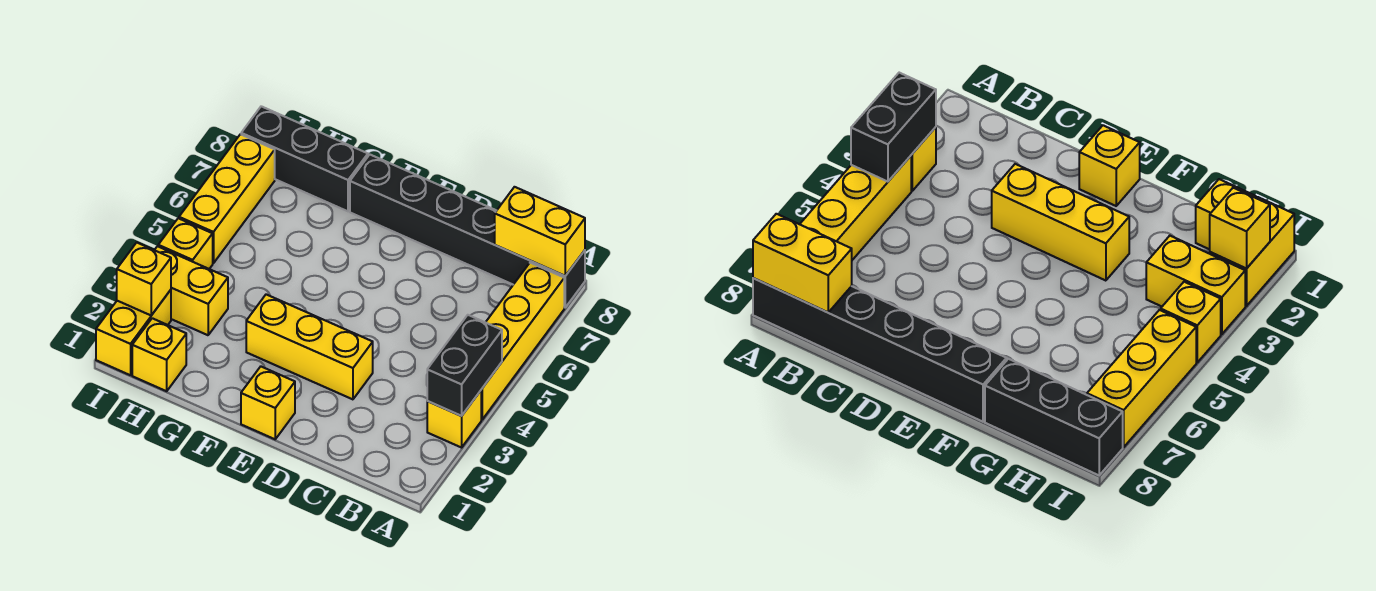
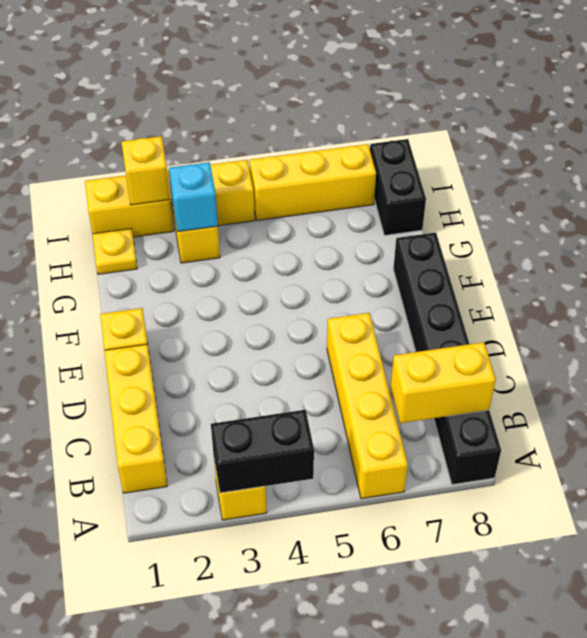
yellow 1x4 brick [481,263,564,419] -> yellow 1x4 brick turned to [327,313,408,499]
yellow 1x2 brick [495,187,585,276] -> yellow 1x2 brick turned to [391,342,496,424]
yellow 1x3 brick [246,294,373,399] -> yellow 1x3 brick moved to [104,344,167,493]
black 1x3 brick [241,106,368,211] -> black 1x2 brick [370,139,426,235]
yellow 1x1 brick [132,318,186,391] -> yellow 1x1 plate [92,229,137,274]
none -> cyan 1x1 brick [169,162,218,232]

